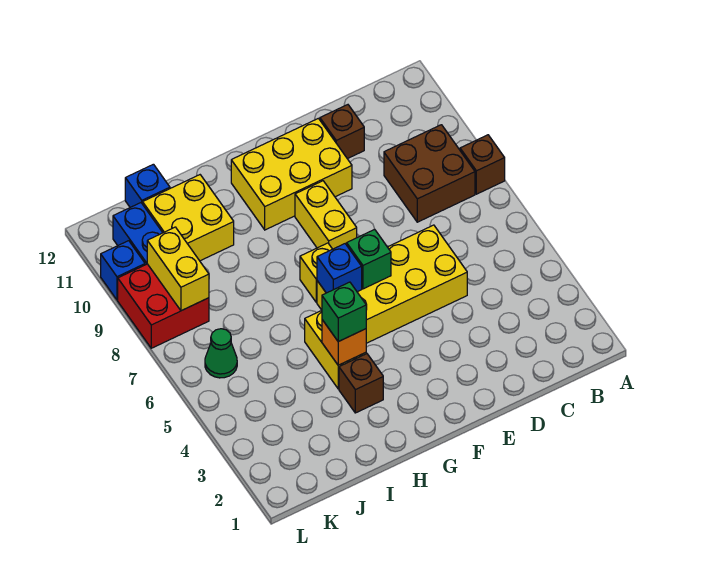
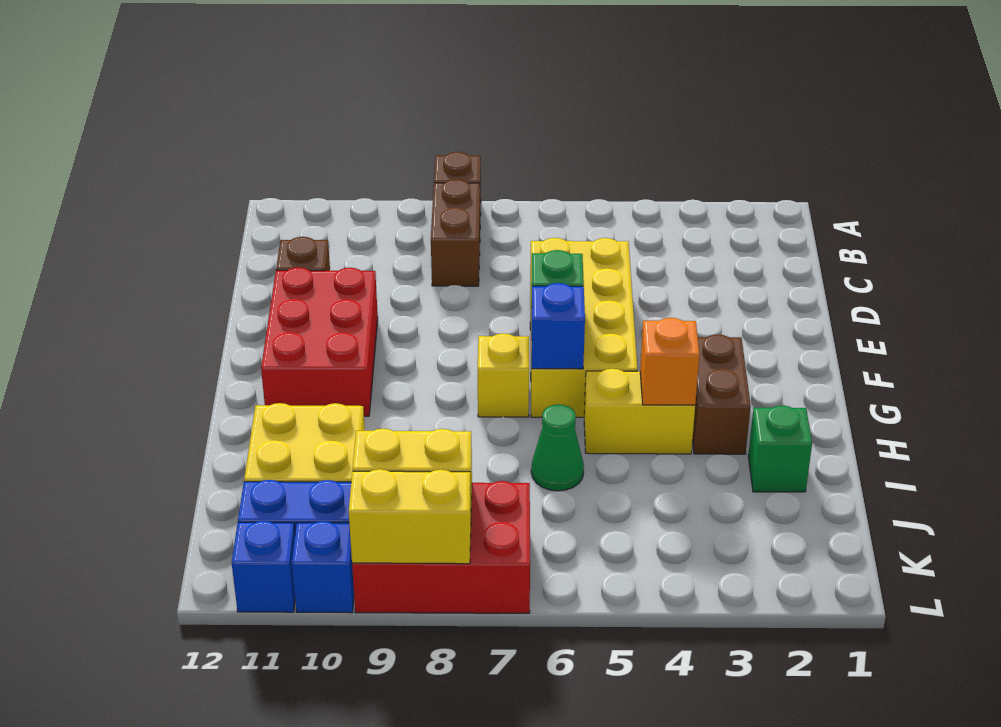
brown 2x2 brick [384,125,475,222] -> brown 1x2 brick [431,179,480,286]
yellow 2x3 brick [231,118,352,230] -> red 2x3 brick [261,267,378,416]
yellow 1x2 brick [295,181,357,249] -> yellow 1x2 brick moved to [349,469,471,564]
brown 1x1 brick [339,354,383,413] -> brown 1x2 brick [692,334,751,454]
green 1x1 brick [322,282,366,342] -> green 1x1 brick moved to [748,405,812,492]
blue 1x1 brick [125,164,170,207] -> blue 1x1 brick moved to [232,521,295,612]
green 1x1 cone [205,329,237,378] -> green 1x1 cone moved to [531,404,584,491]
red 2x2 brick [118,264,209,348] -> red 2x3 brick [352,481,530,613]

